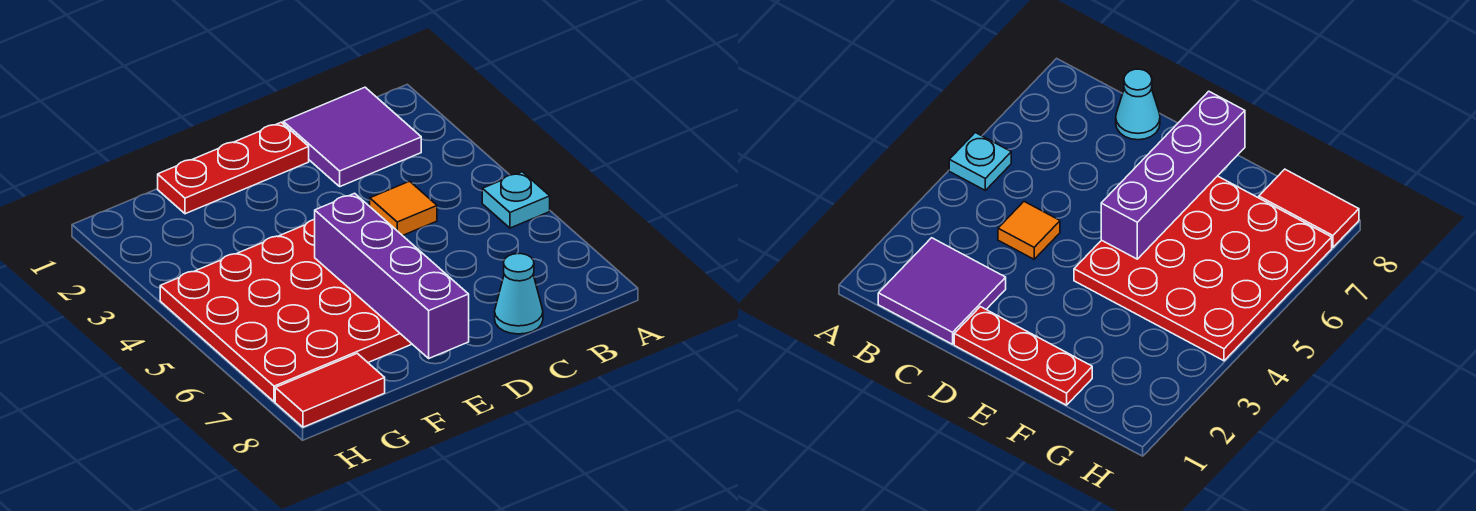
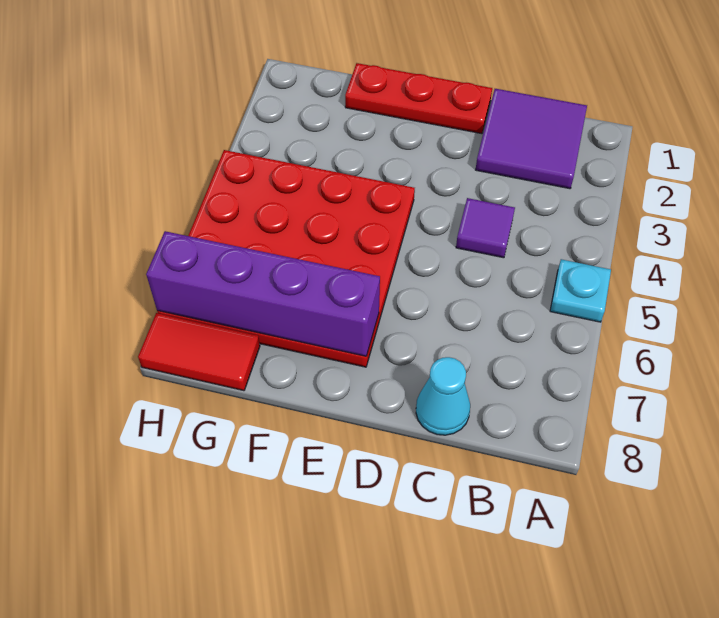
orange 1x1 tile [370,181,437,236] -> purple 1x1 tile [456,198,515,258]
purple 1x4 brick [315,193,469,358] -> purple 1x4 brick turned to [146,231,380,356]

